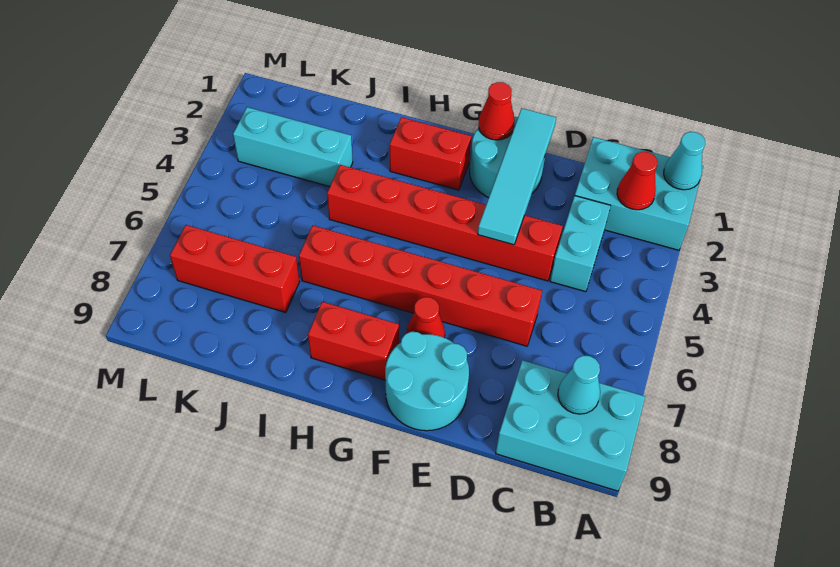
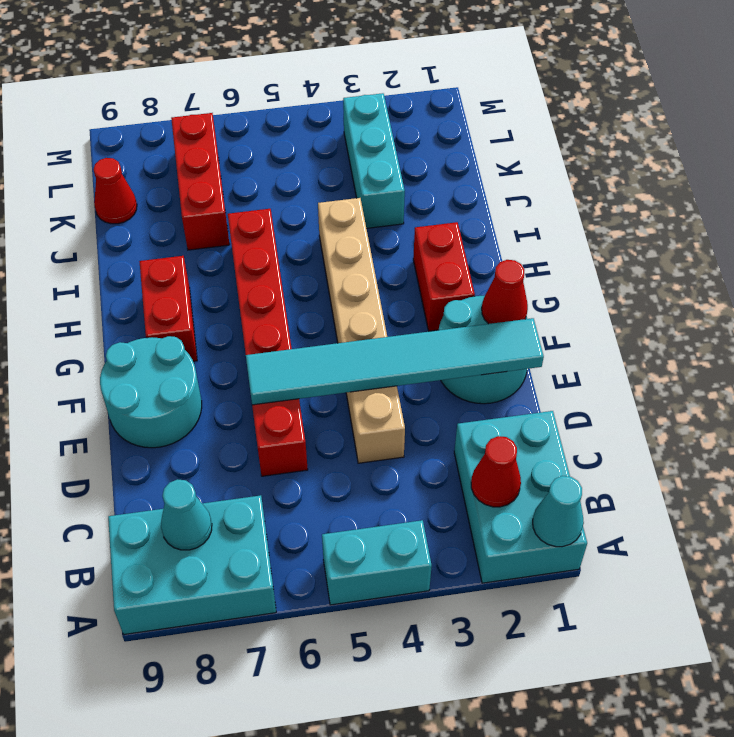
cyan 2x3 brick [496,360,645,491] -> cyan 2x3 brick turned to [108,495,276,634]
cyan 1x2 brick [550,196,611,292] -> cyan 1x2 brick moved to [322,520,432,605]
red 1x6 brick [327,165,563,281] -> tan 1x6 brick [318,198,405,463]
cyan 1x4 tile [478,108,556,245] -> cyan 1x6 tile [246,318,544,405]
red 1x1 cone [406,297,445,338] -> red 1x1 cone moved to [94,158,137,224]

